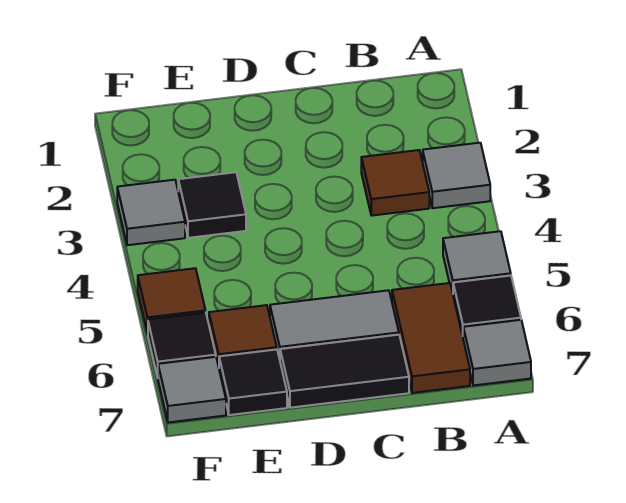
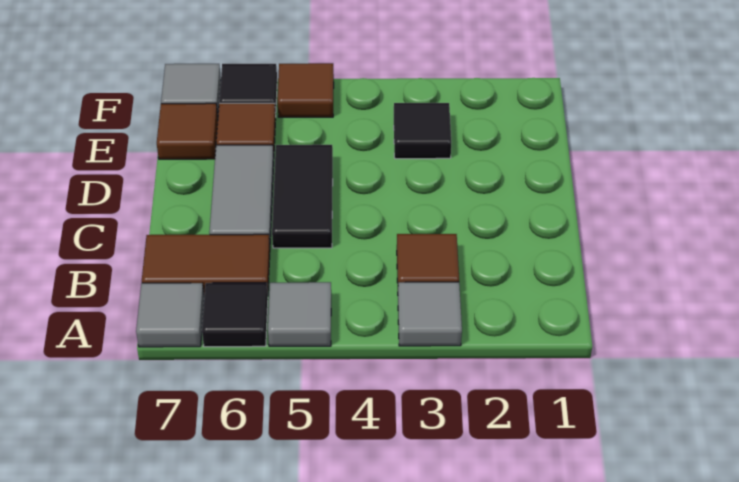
black 1x2 tile [280,335,409,408] -> black 1x2 tile moved to [272,145,333,248]
black 1x1 tile [219,349,287,415] -> brown 1x1 tile [157,103,218,159]
grey 1x1 tile [117,180,185,245] -> none

